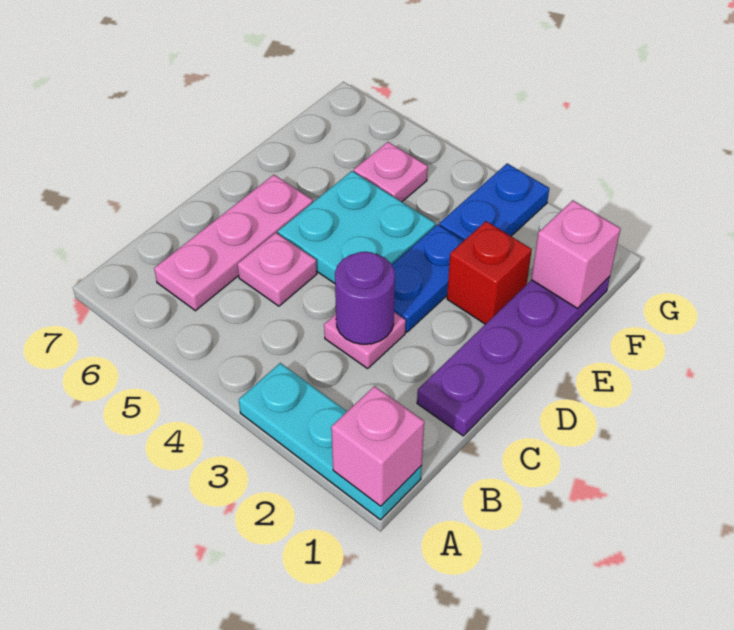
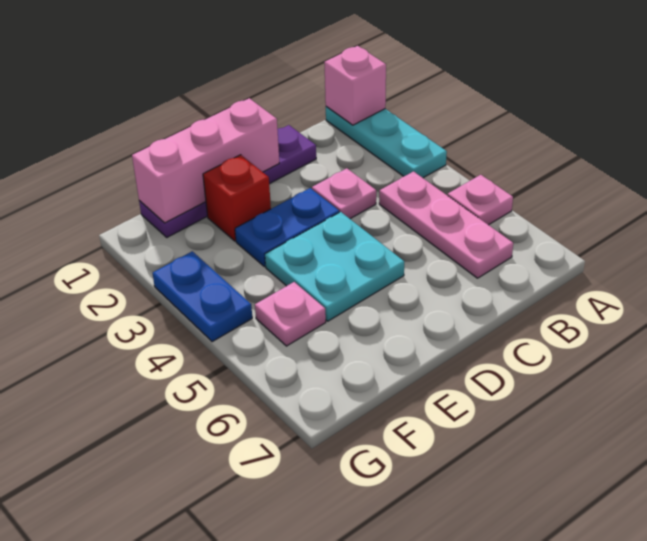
pink 1x3 plate [154,175,313,311] -> pink 1x3 plate turned to [379,171,513,278]
purple 1x1 round brick [335,252,395,344] -> none
pink 1x1 plate [237,233,317,306] -> pink 1x1 plate moved to [448,175,513,225]
pink 1x1 brick [531,200,621,308] -> pink 1x3 brick [132,98,279,223]
blue 1x2 plate [439,163,549,241] -> blue 1x2 plate turned to [153,251,252,342]

